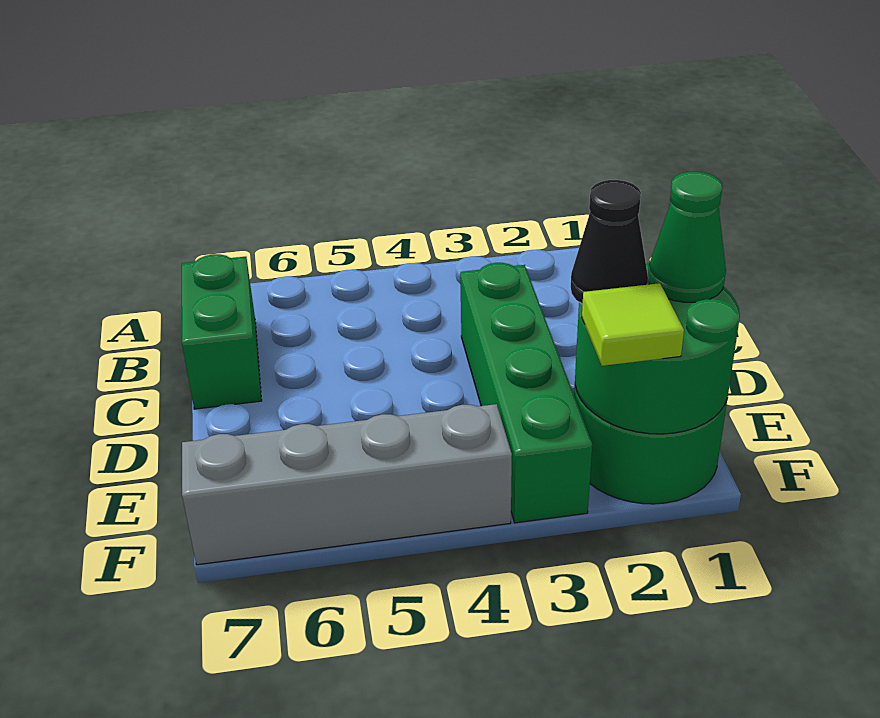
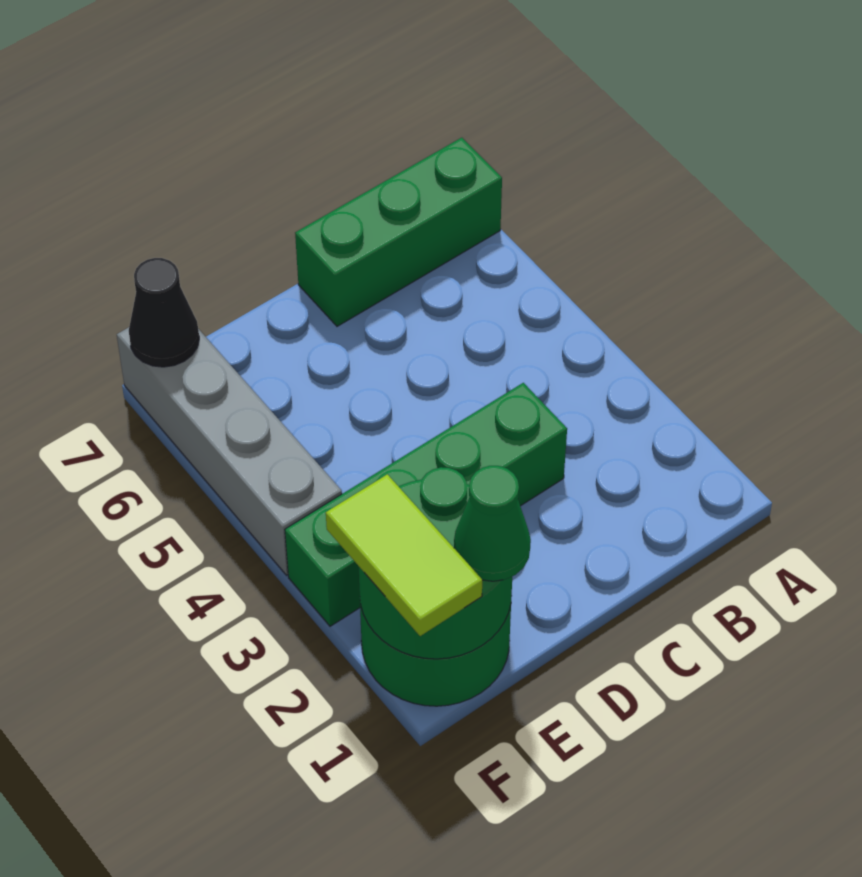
green 1x2 brick [182,254,262,409] -> green 1x3 brick [295,138,502,326]
black 1x1 cone [571,180,648,304] -> black 1x1 cone moved to [129,258,199,367]
lime 1x1 tile [582,283,684,366] -> lime 1x2 tile [326,474,482,636]

